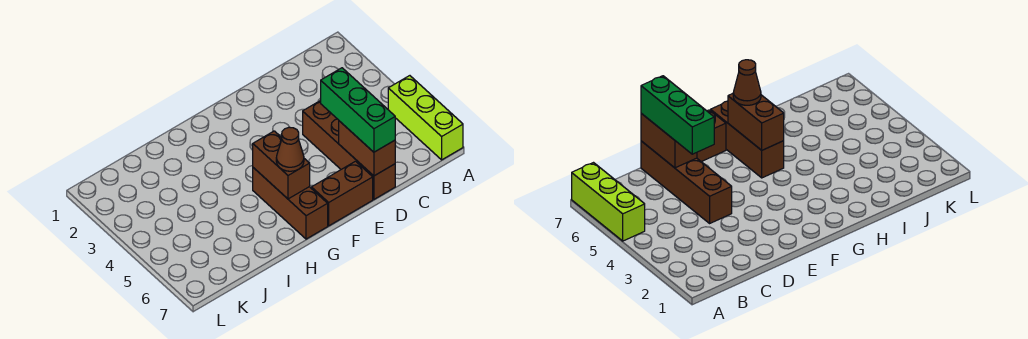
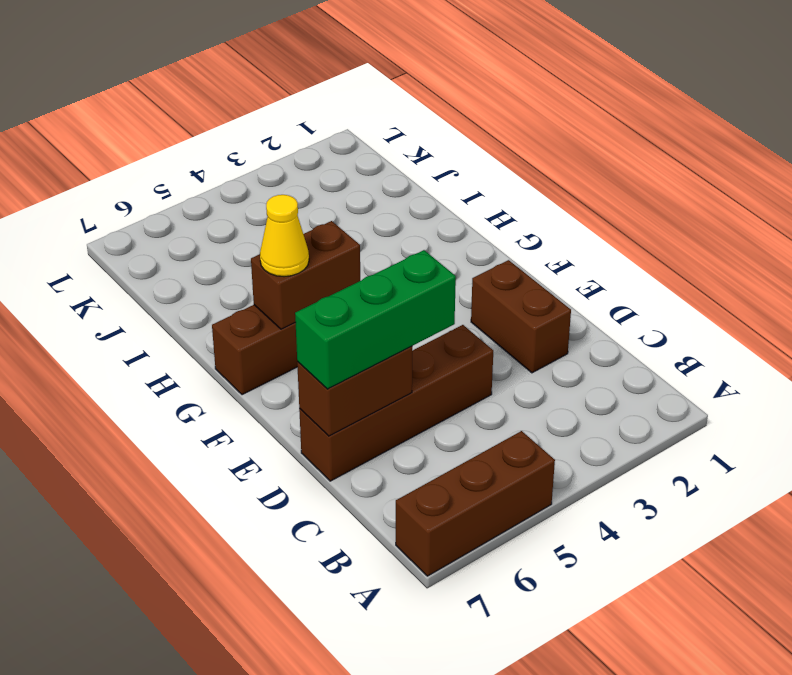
lime 1x3 brick [388,76,463,160] -> brown 1x3 brick [396,431,555,576]
brown 1x2 brick [311,161,373,226] -> brown 1x2 brick moved to [471,260,571,373]
brown 1x1 cone [276,127,304,171] -> yellow 1x1 cone [260,195,309,277]

